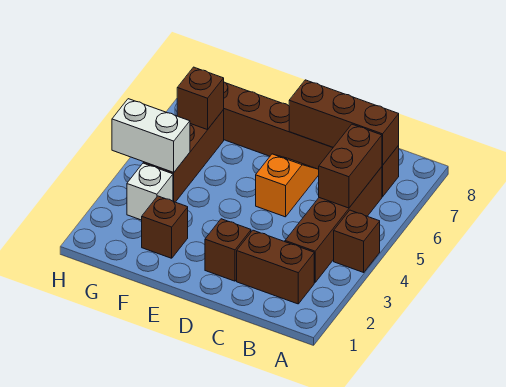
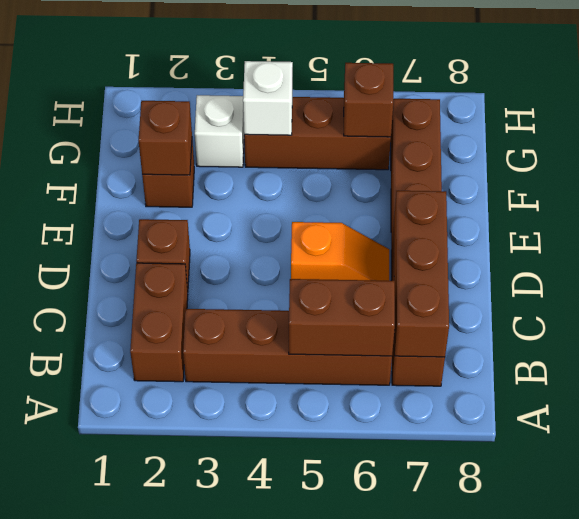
brown 1x1 brick [334,210,380,272] -> brown 1x1 brick moved to [138,101,192,175]
white 1x2 brick [112,99,190,172] -> white 1x1 brick [243,61,293,135]

